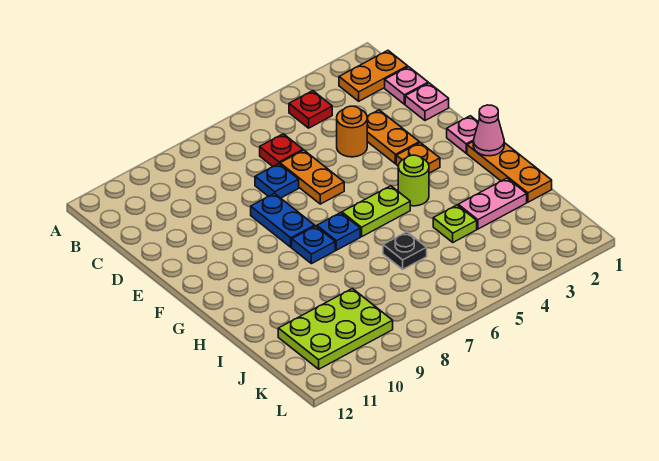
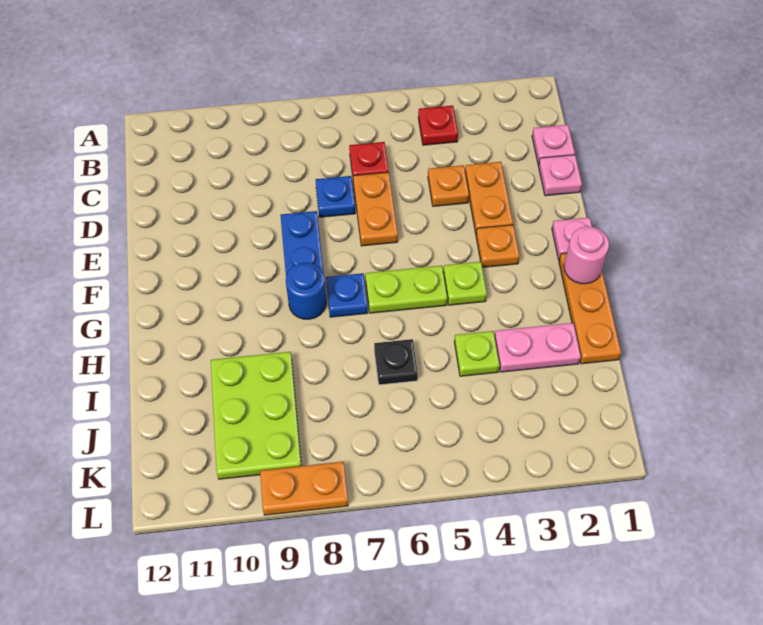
orange 1x2 plate [339,51,408,101] -> orange 1x2 plate moved to [260,462,348,515]
orange 1x1 round brick [337,106,367,157] -> orange 1x1 plate [428,165,469,206]
pink 1x1 cone [473,105,504,156] -> pink 1x1 round brick [564,226,609,284]
lime 1x1 round brick [398,155,429,206] -> lime 1x1 plate [443,262,487,305]
blue 1x1 plate [292,226,335,264] -> blue 1x1 round brick [286,263,326,319]
lime 2x3 plate [278,288,393,369] -> lime 2x3 plate turned to [211,352,301,479]

